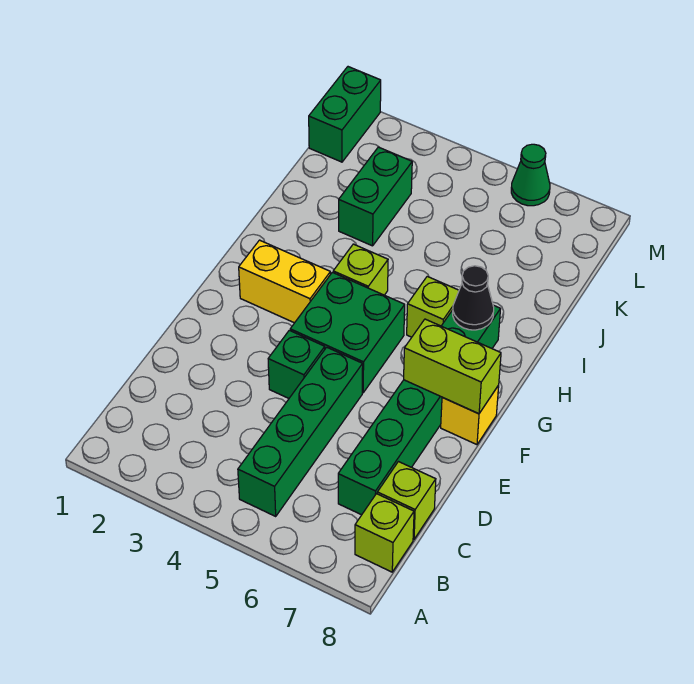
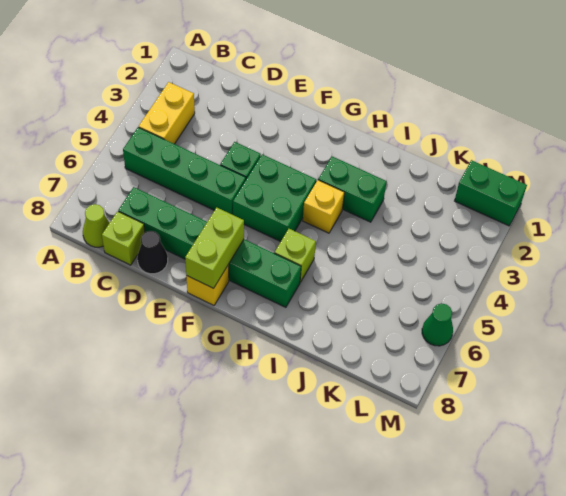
lime 1x1 brick [355,494,414,572] -> lime 1x1 cone [83,204,109,247]
yellow 1x2 brick [239,240,330,323] -> yellow 1x2 brick moved to [139,82,195,144]
lime 1x1 brick [333,244,388,295] -> yellow 1x1 brick [303,180,344,233]
black 1x1 cone [453,266,494,330] -> black 1x1 cone moved to [137,231,168,274]
green 1x2 brick [339,147,412,246] -> green 1x2 brick moved to [318,156,387,222]

